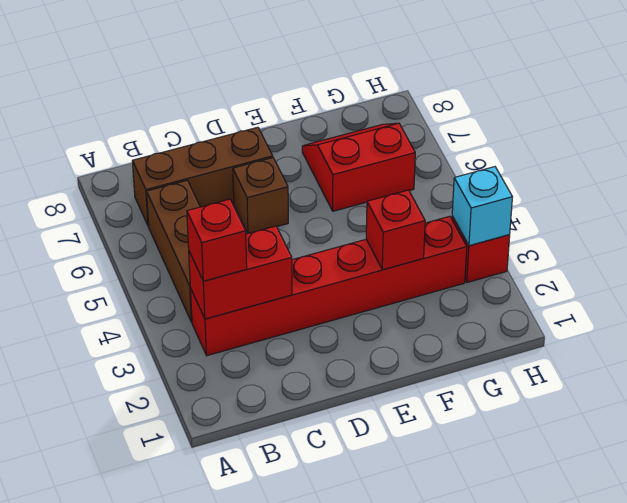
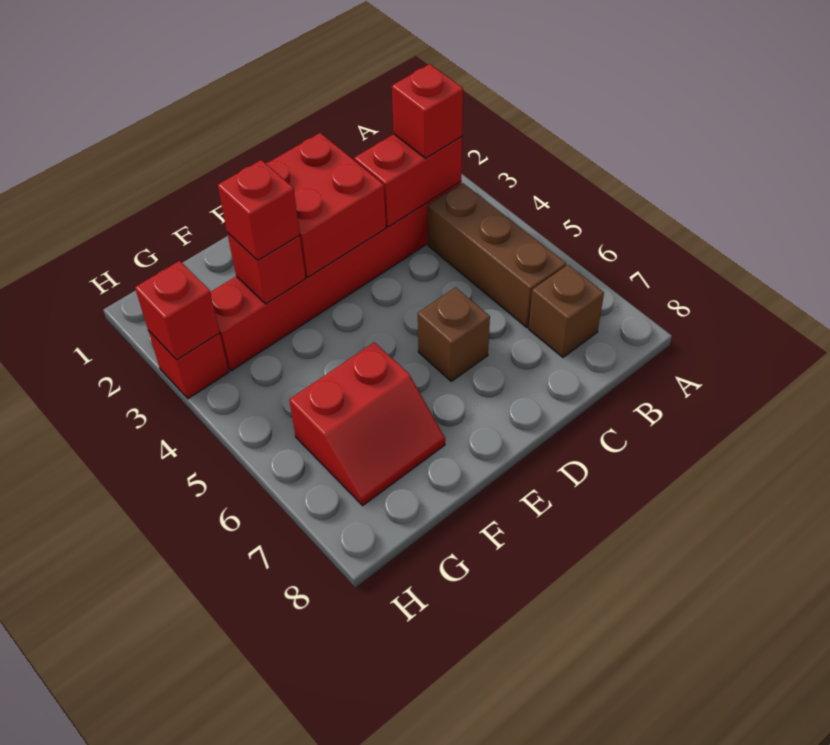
brown 1x3 brick [132,127,273,226] -> brown 1x1 brick [529,265,604,357]
none -> red 2x2 brick [266,133,386,277]
none -> red 1x1 brick [218,160,300,260]
cyan 1x1 brick [452,167,512,246] -> red 1x1 brick [135,261,220,360]

